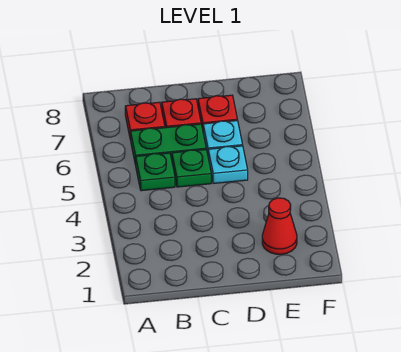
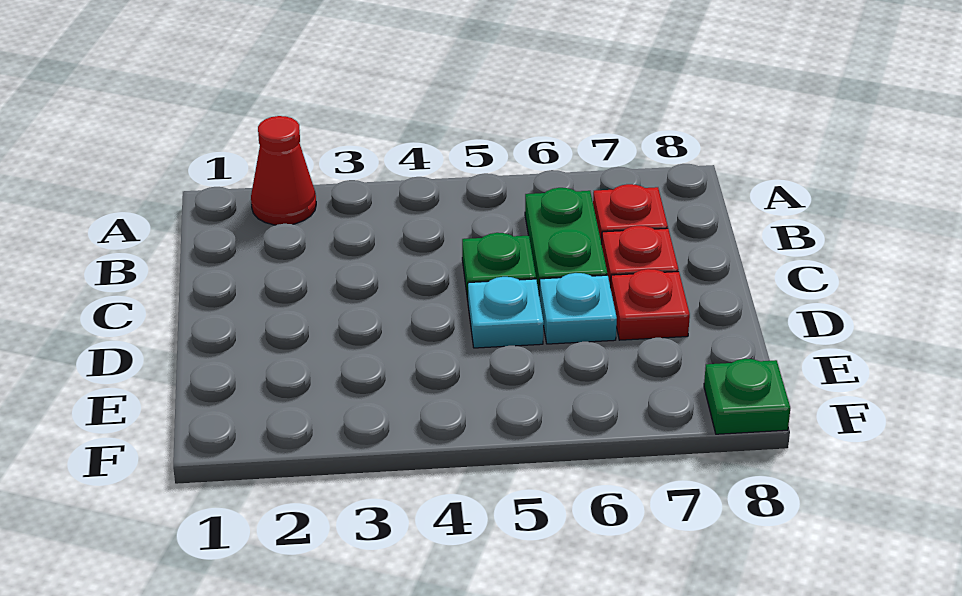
green 1x1 plate [136,153,175,191] -> green 1x1 plate moved to [704,359,790,434]
red 1x1 cone [262,198,297,254] -> red 1x1 cone moved to [251,116,316,225]

